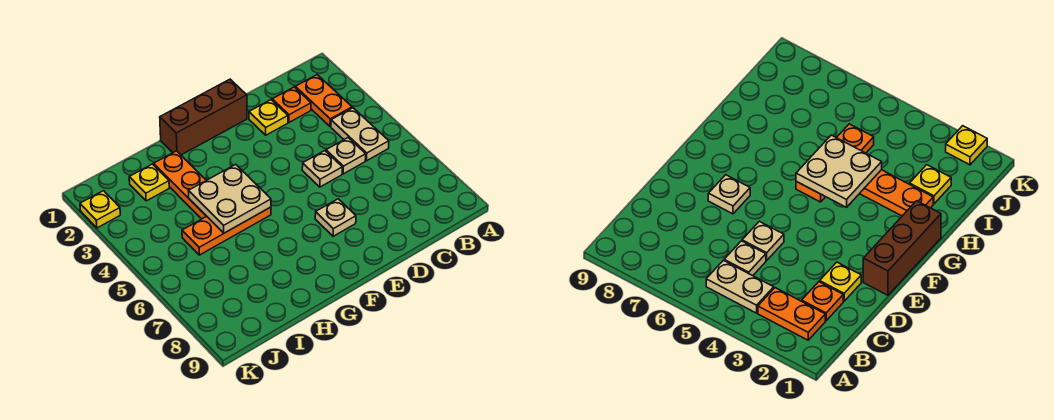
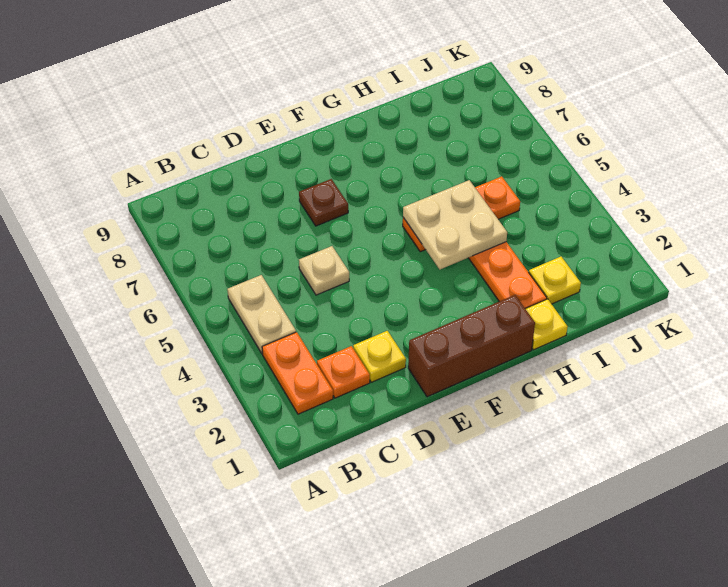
tan 1x1 plate [326,138,366,174] -> none
tan 1x1 plate [315,199,356,236] -> brown 1x1 plate [299,179,348,226]
yellow 1x1 plate [80,191,120,228] -> yellow 1x1 plate moved to [526,299,568,350]

